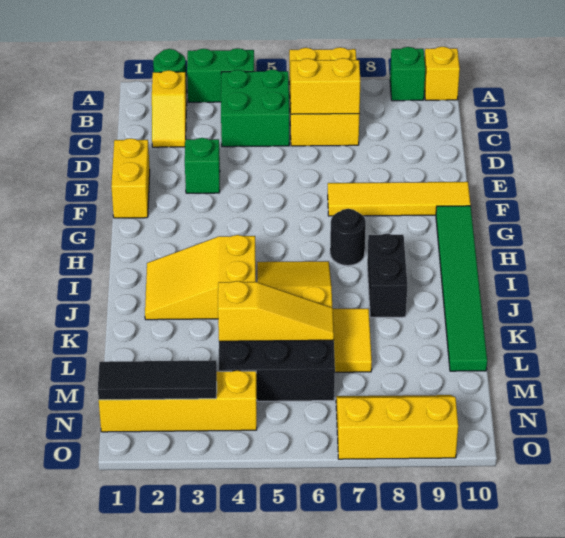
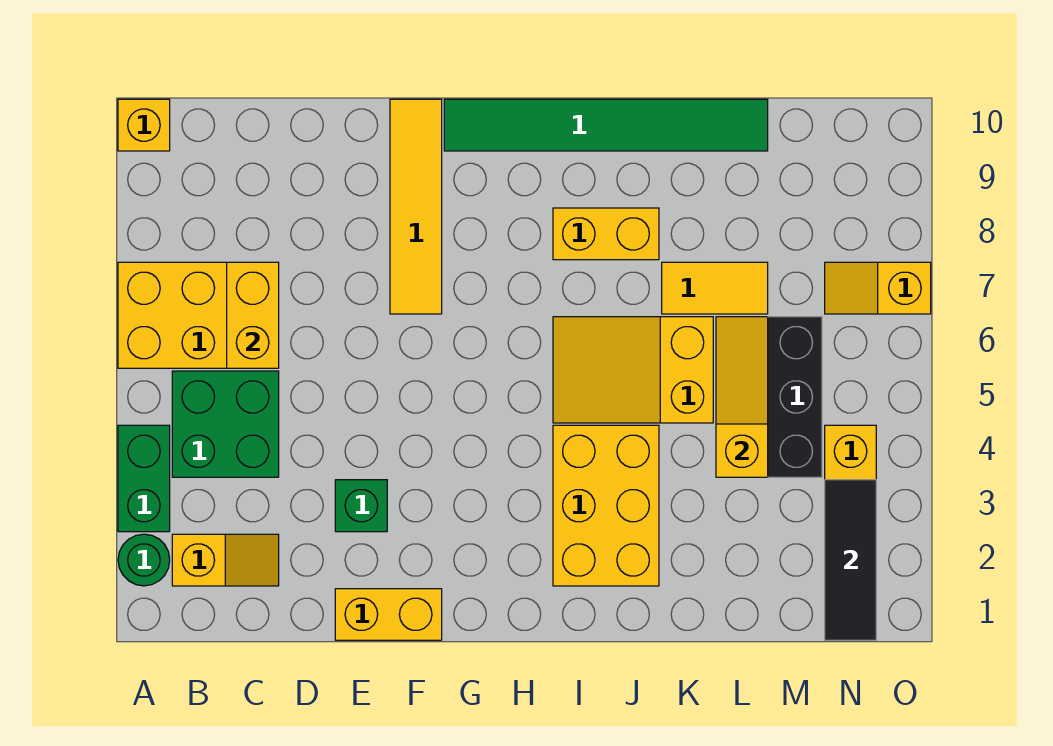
green 1x1 brick [390,47,425,101] -> none
black 1x1 round brick [330,209,366,266] -> none
yellow 2x3 slope [145,235,256,320] -> yellow 2x3 brick [553,425,659,586]
black 1x2 brick [367,234,407,317] -> yellow 1x2 brick [553,208,659,260]
yellow 2x3 slope [336,395,458,459] -> yellow 1x2 slope [825,262,931,314]

